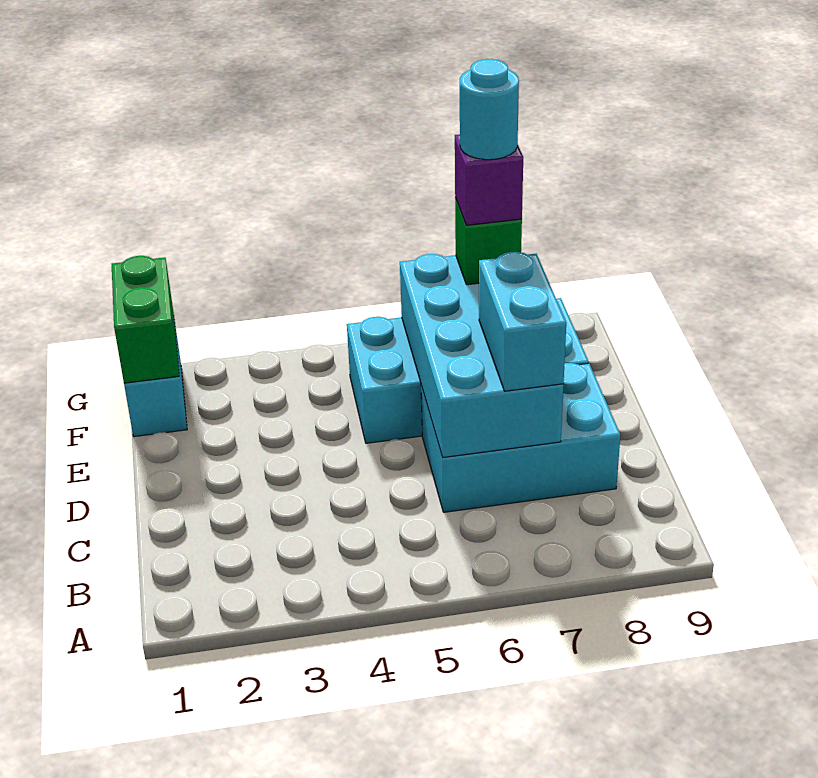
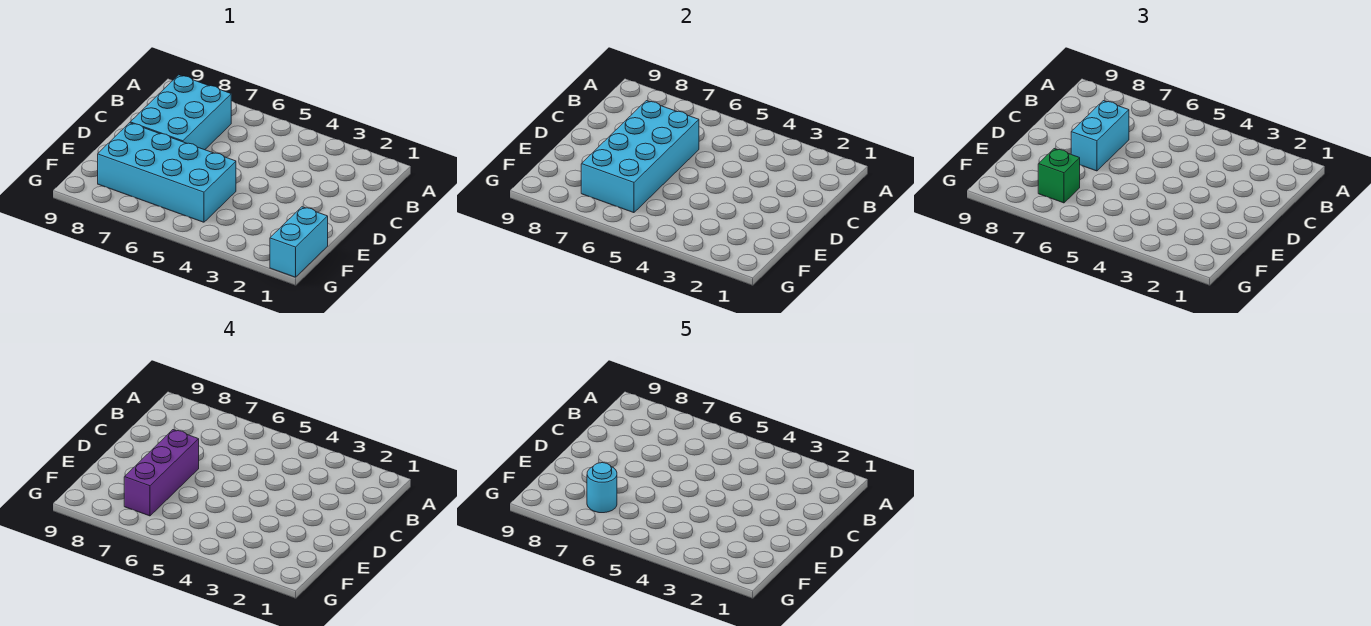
cyan 2x3 brick [421,363,620,512] -> cyan 2x3 brick turned to [130,75,231,150]
green 1x2 brick [112,256,179,383] -> none
purple 1x1 brick [455,134,523,225] -> purple 1x3 brick [124,430,199,516]

